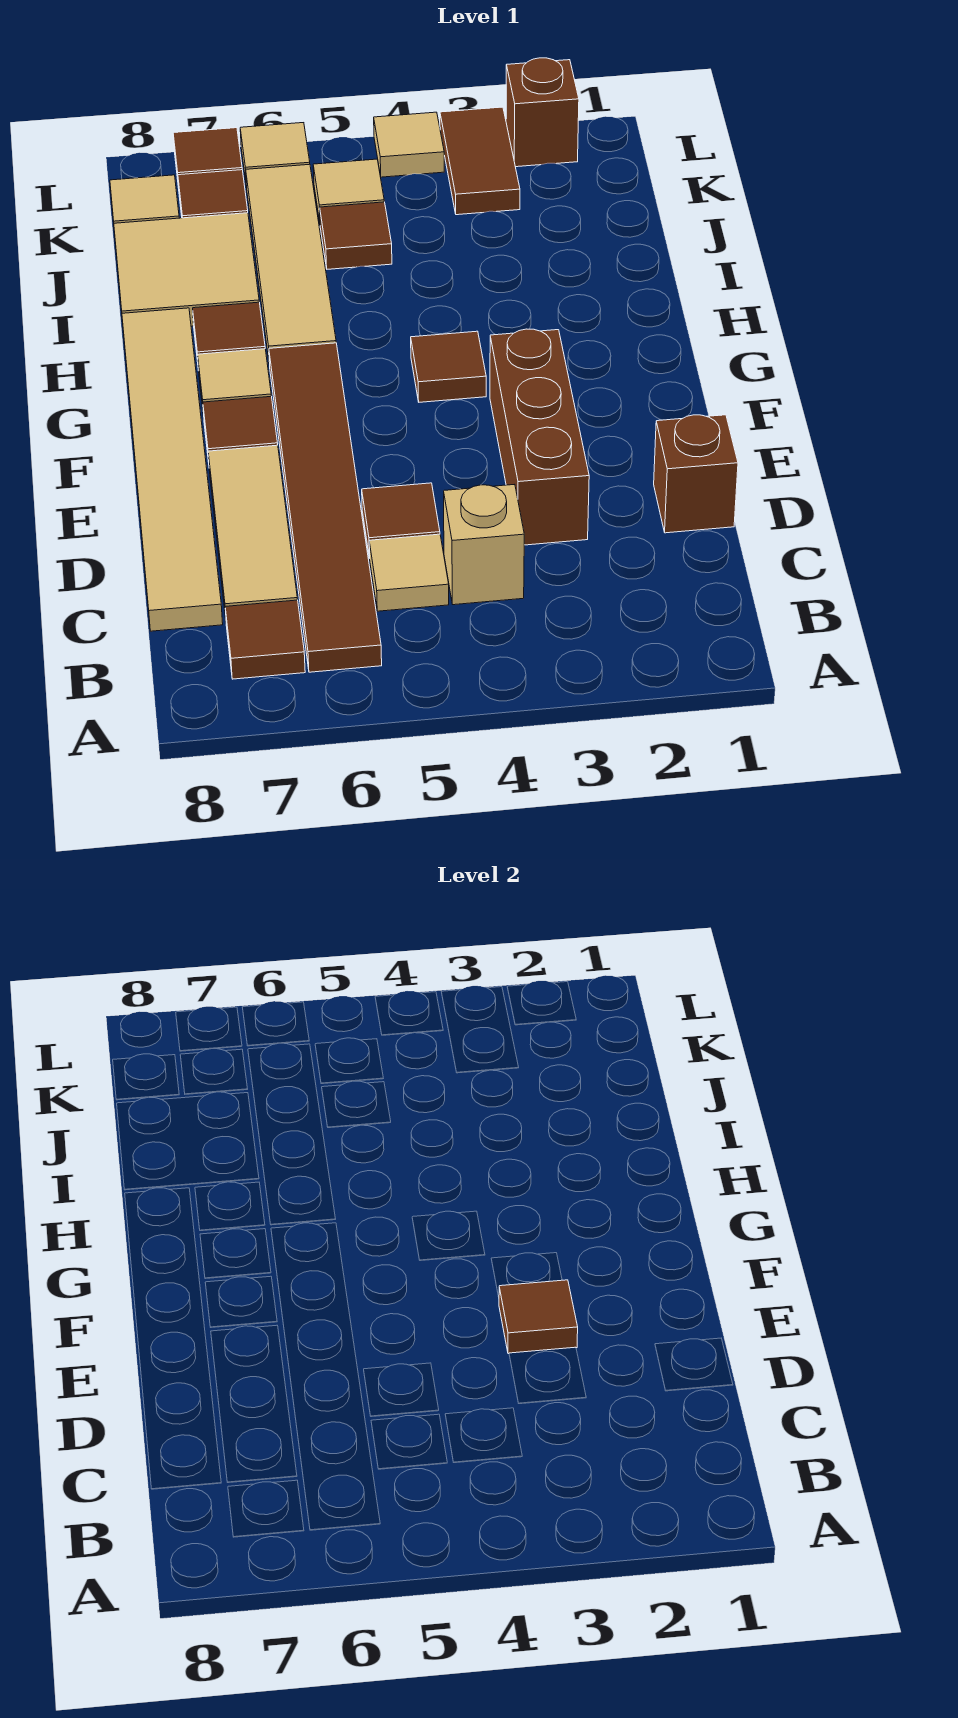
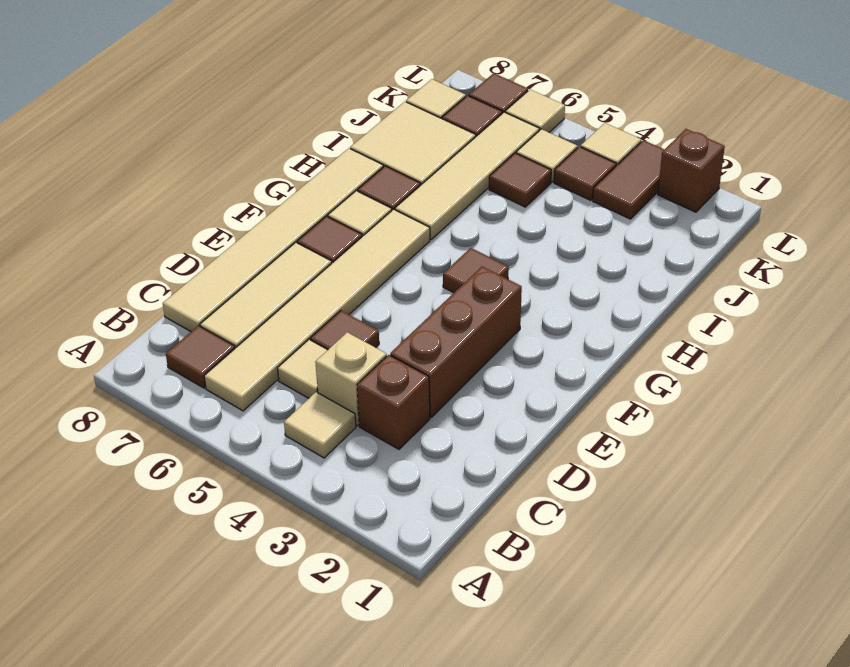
none -> tan 1x1 tile [284,392,356,458]
brown 1x6 tile [269,343,382,672] -> tan 1x6 tile [204,209,430,411]
brown 1x1 brick [654,415,738,533] -> brown 1x1 brick moved to [357,355,430,449]
brown 1x1 tile [499,1280,578,1354] -> brown 1x1 tile moved to [554,147,616,200]

